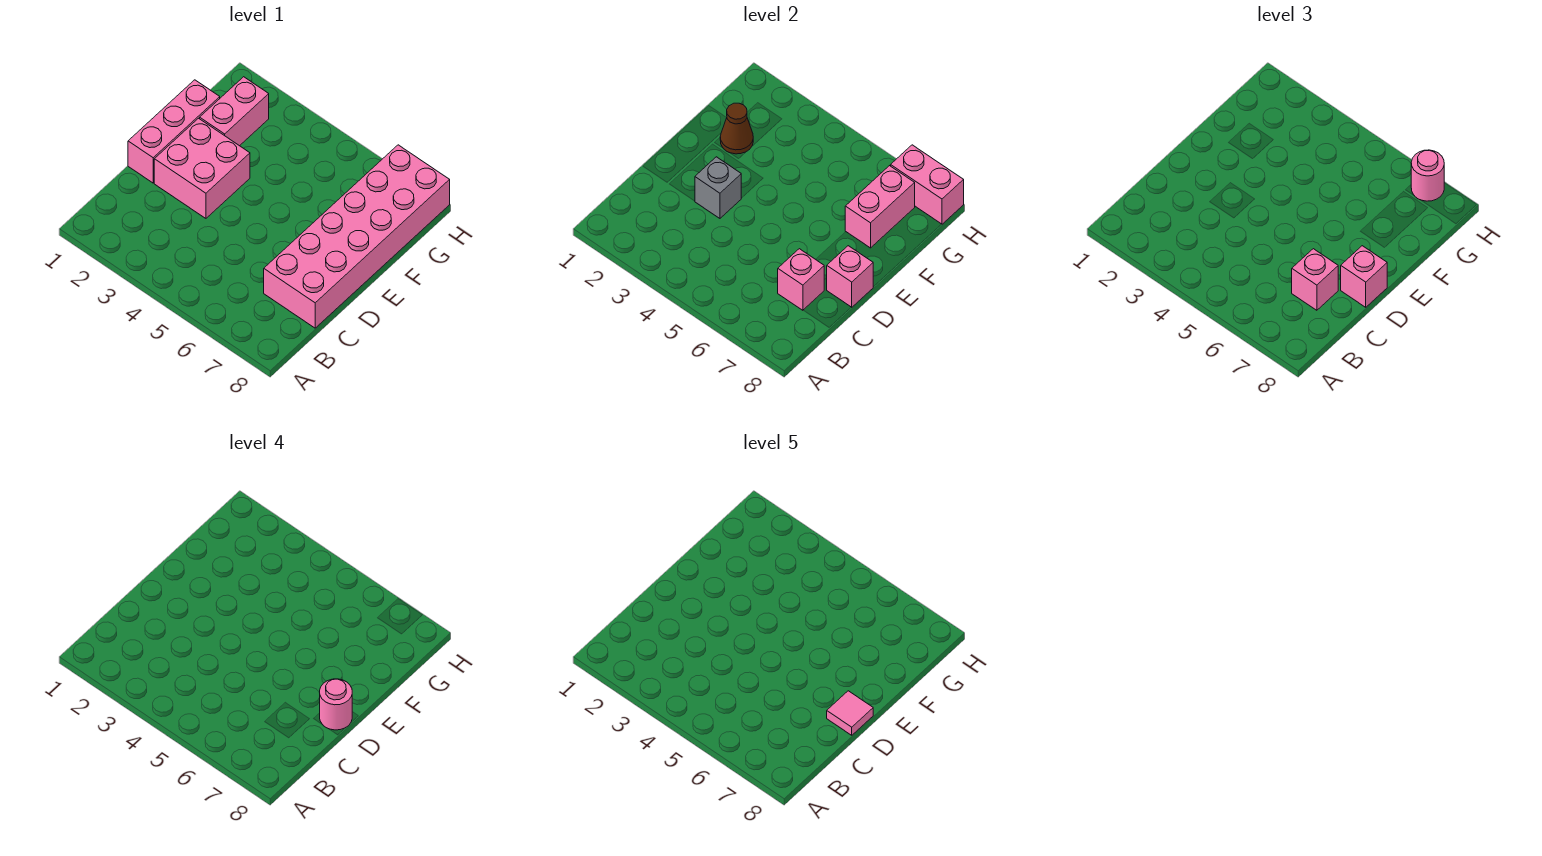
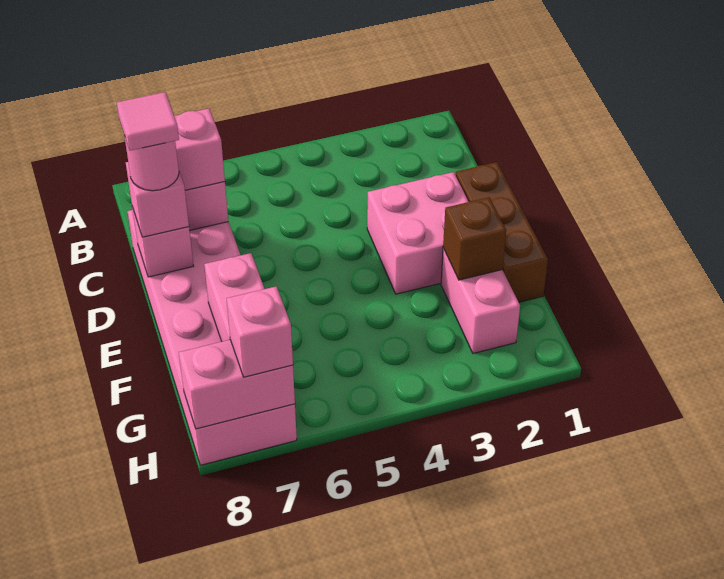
pink 1x3 brick [128,80,220,183] -> brown 1x3 brick [456,162,548,302]
grey 1x1 brick [695,157,741,218] -> none
brown 1x1 cone [720,103,753,154] -> brown 1x1 brick [443,197,506,280]
pink 1x1 round brick [1411,150,1444,201] -> pink 1x1 brick [227,287,293,377]

